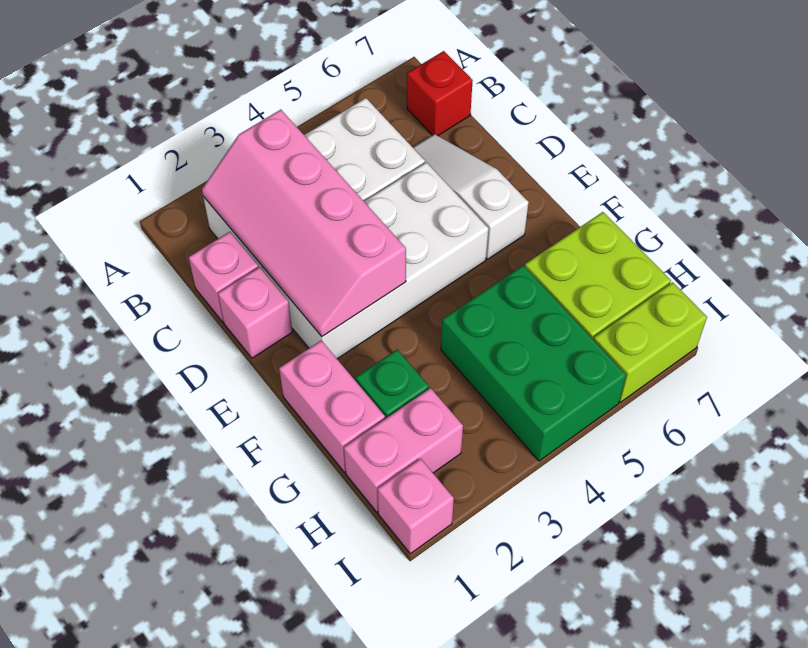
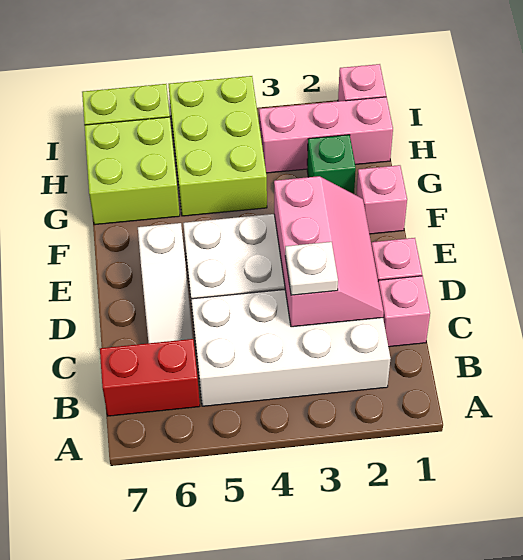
pink 2x4 slope [202,110,406,336] -> pink 2x3 slope [274,176,384,327]
red 1x1 brick [407,51,473,136] -> red 1x2 brick [100,339,200,416]
none -> white 1x1 plate [285,242,338,295]
pink 1x2 brick [279,341,385,472] -> pink 1x1 brick [357,165,407,234]
green 2x3 brick [441,265,626,461] -> lime 2x3 brick [169,76,267,216]
pink 1x2 brick [344,388,463,512] -> pink 1x3 brick [259,97,393,173]

